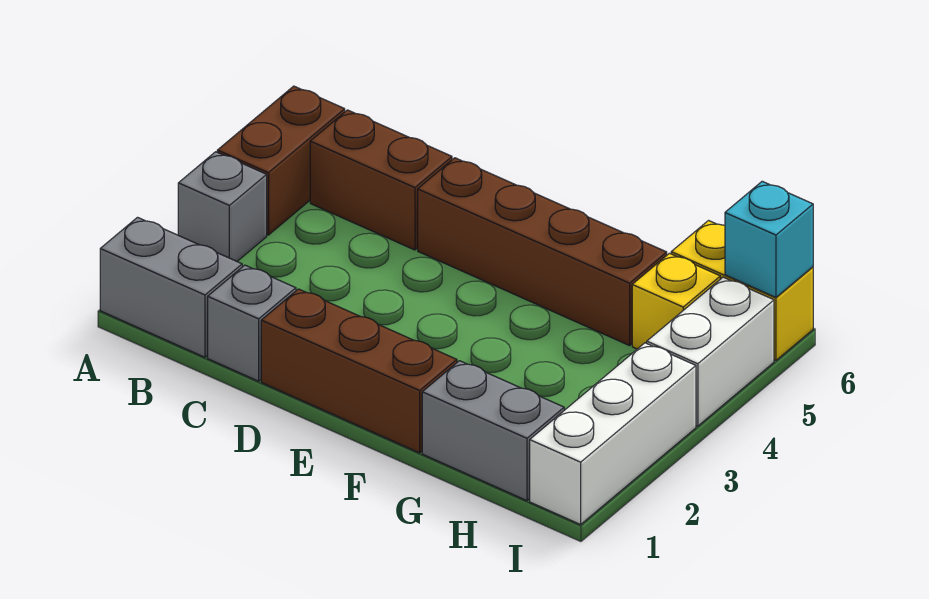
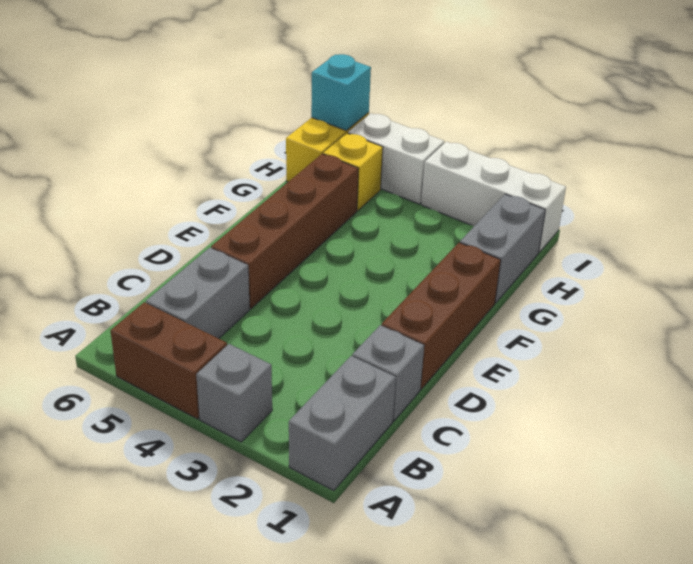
brown 1x2 brick [310,110,452,250] -> grey 1x2 brick [146,248,250,339]

